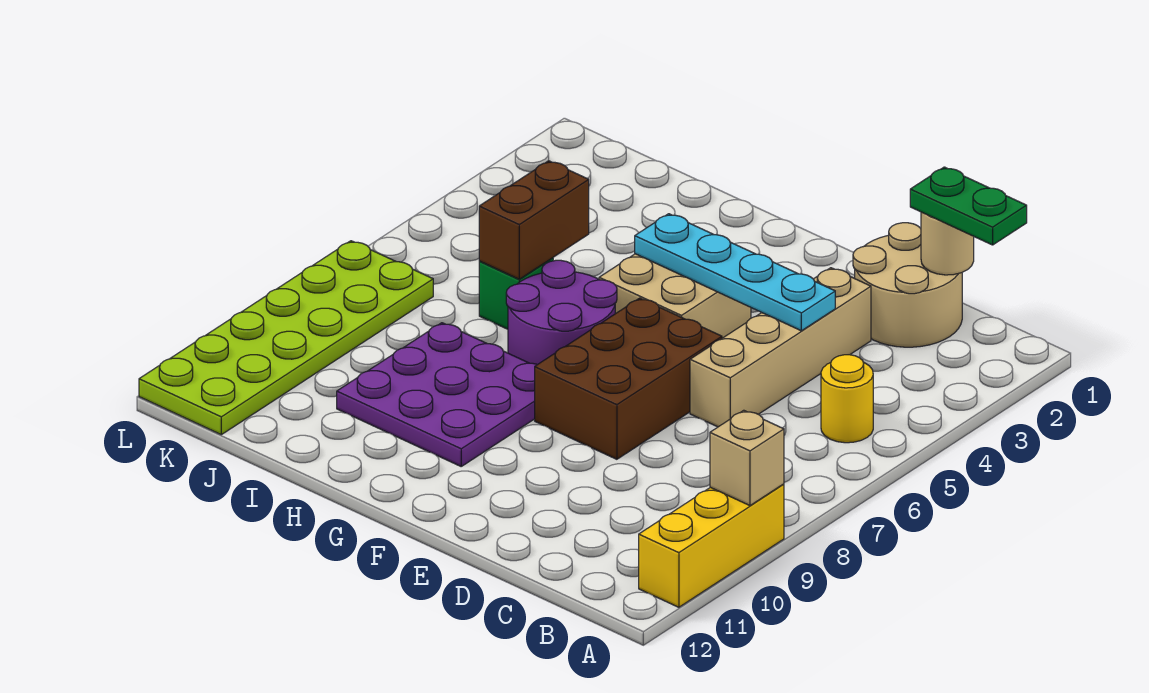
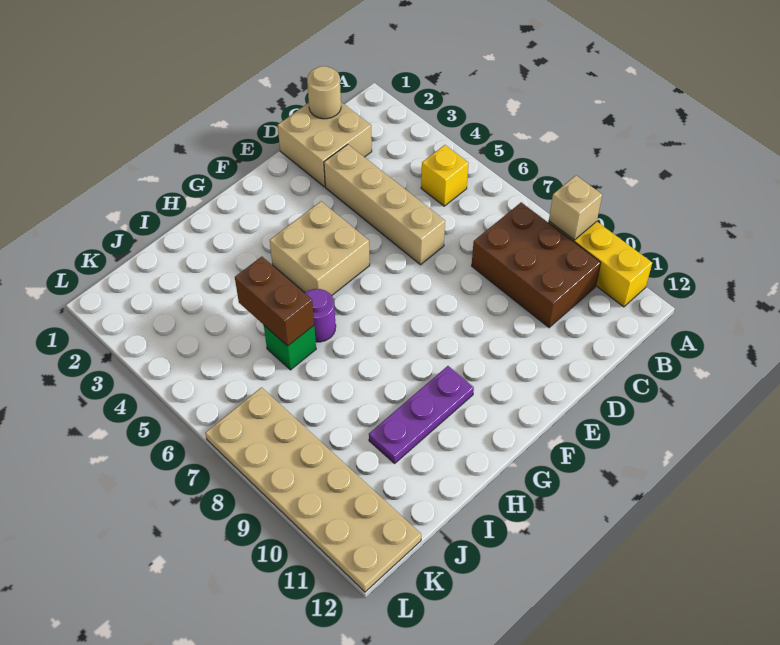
green 1x2 plate [910,167,1027,245] -> none
yellow 1x1 round brick [821,355,873,443] -> yellow 1x1 brick [421,145,469,206]
tan 2x2 round brick [853,223,962,347] -> tan 2x2 brick [278,102,372,187]
cyan 1x4 plate [635,214,835,331] -> none
brown 2x3 brick [535,298,722,459] -> brown 2x3 brick moved to [472,202,601,328]
purple 2x2 round brick [506,260,617,364] -> purple 1x1 round brick [305,289,336,342]
purple 3x3 plate [337,323,538,466] -> purple 1x3 plate [369,366,474,463]
lime 2x6 plate [139,241,433,435] -> tan 2x6 plate [205,388,421,592]

